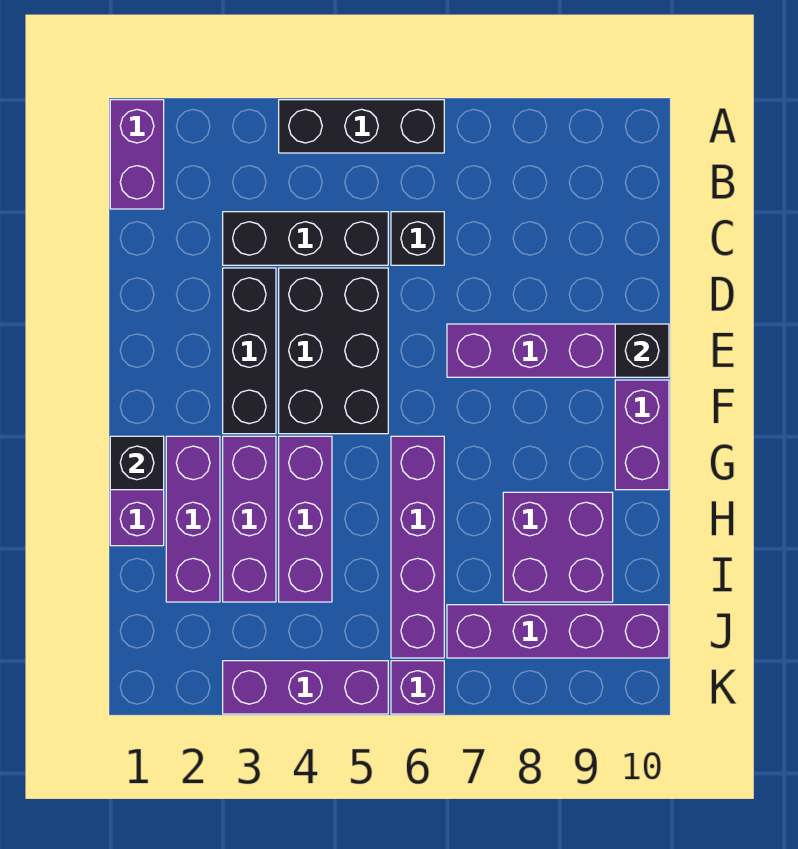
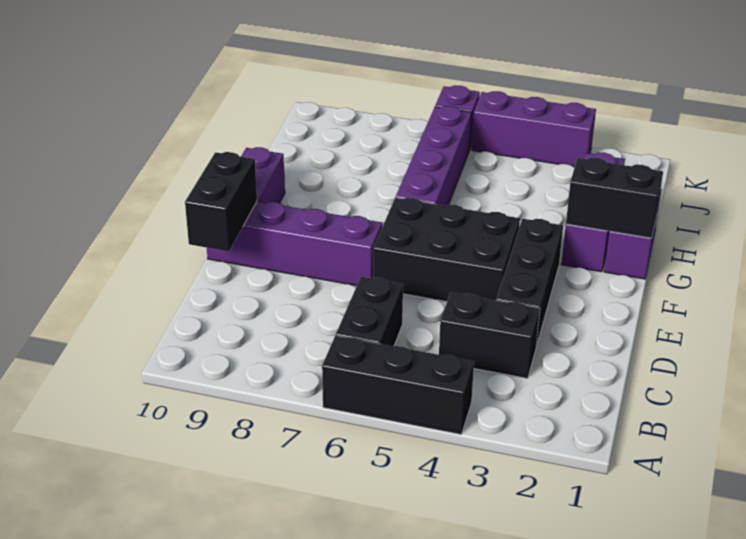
purple 1x2 brick [110,100,164,209] -> none
black 1x3 brick [223,212,388,265] -> black 1x2 brick [439,293,540,378]
black 1x1 brick [391,212,444,265] -> black 1x2 brick [336,277,403,346]
black 2x3 brick [279,268,388,434] -> black 2x3 brick turned to [373,198,520,302]
black 1x1 brick [615,324,669,377] -> black 1x2 brick [185,152,257,251]
black 1x1 brick [110,436,164,490] -> black 1x2 brick [566,158,663,238]
purple 1x3 brick [223,436,276,602] -> none
purple 1x3 brick [279,436,332,602] -> none
purple 2x2 brick [503,492,613,602] -> none
purple 1x4 brick [447,605,669,658] -> none

